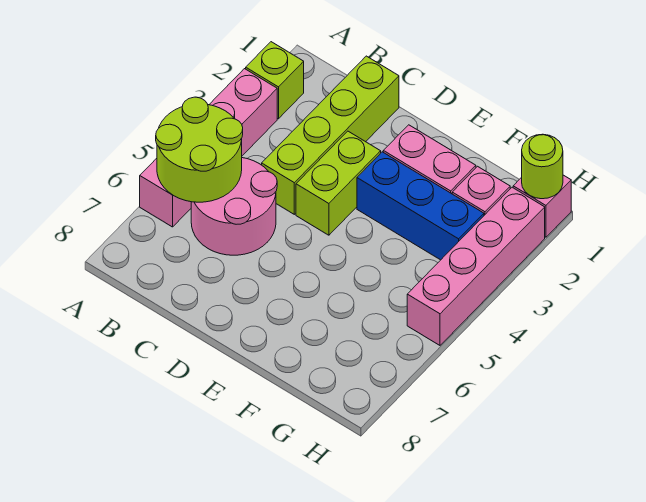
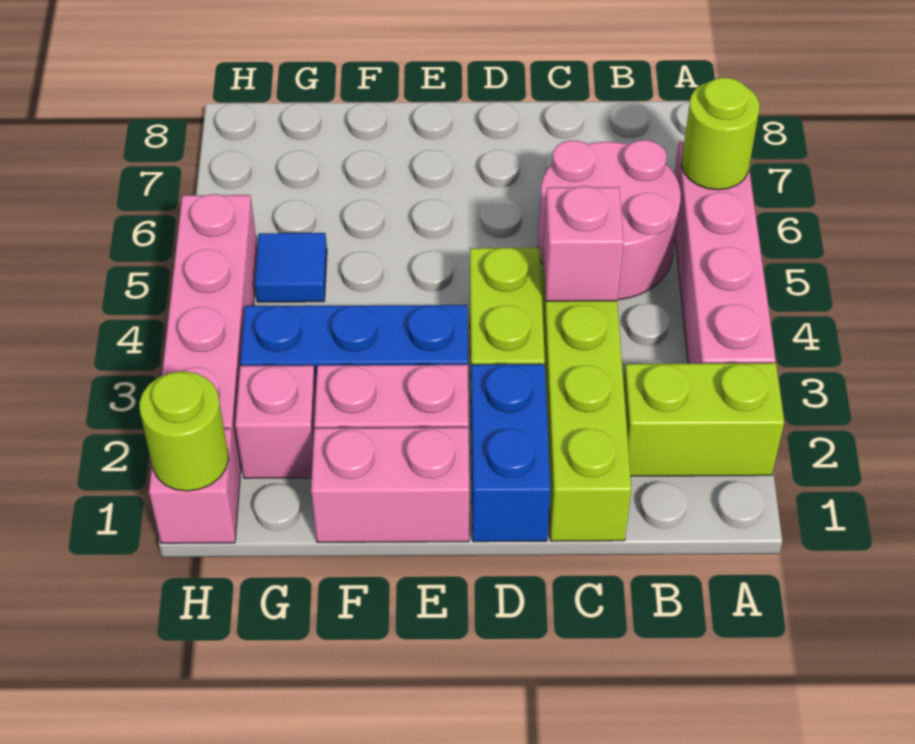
lime 1x1 brick [246,42,304,119] -> lime 1x2 brick [624,363,784,476]
lime 2x2 round brick [156,97,243,202] -> lime 1x1 round brick [681,78,760,190]
none -> pink 1x1 brick [543,186,624,301]
none -> blue 1x2 brick [471,364,550,542]
none -> pink 1x2 brick [311,427,469,542]
none -> blue 1x1 tile [255,233,327,302]

